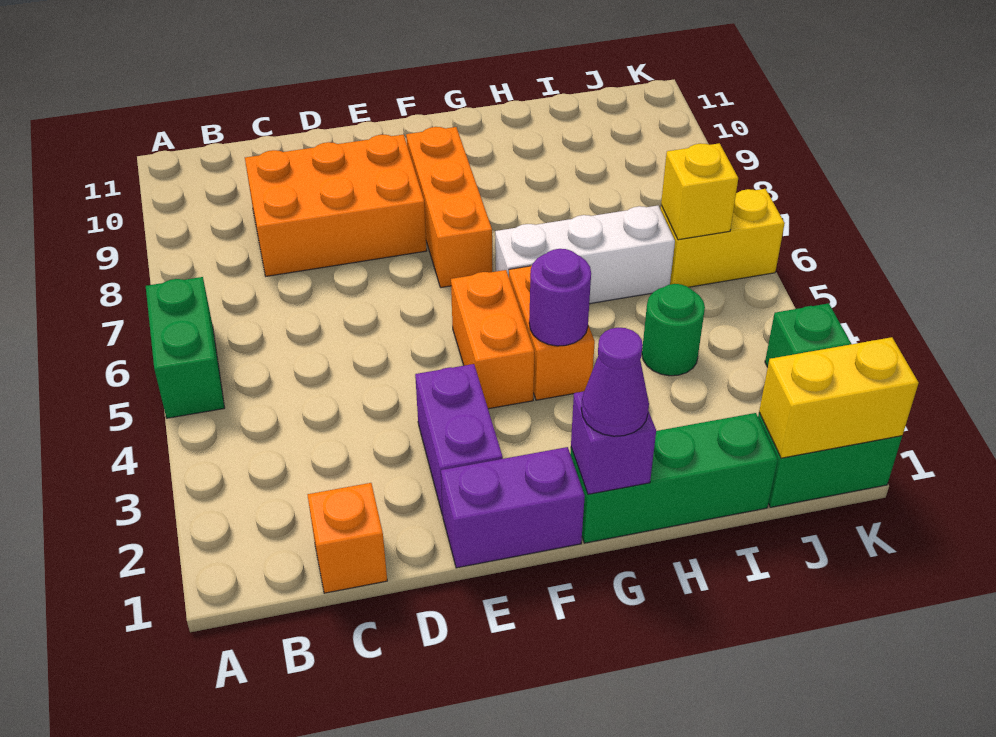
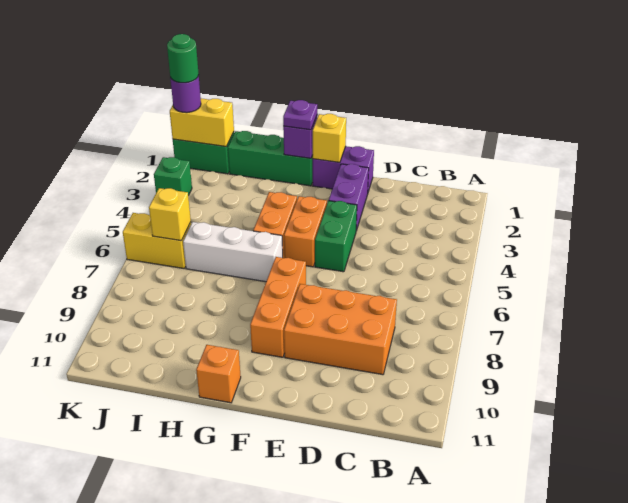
green 1x2 brick [146,277,225,418] -> green 1x2 brick moved to [315,201,357,272]
orange 1x1 brick [308,483,387,593] -> orange 1x1 brick moved to [196,345,241,403]
none -> yellow 1x1 brick [312,114,346,163]
purple 1x1 cone [581,328,649,436] -> purple 1x1 plate [283,100,317,130]
purple 1x1 round brick [529,249,591,346] -> purple 1x1 round brick moved to [170,75,201,113]
green 1x1 round brick [642,284,705,376] -> green 1x1 round brick moved to [167,34,199,83]

